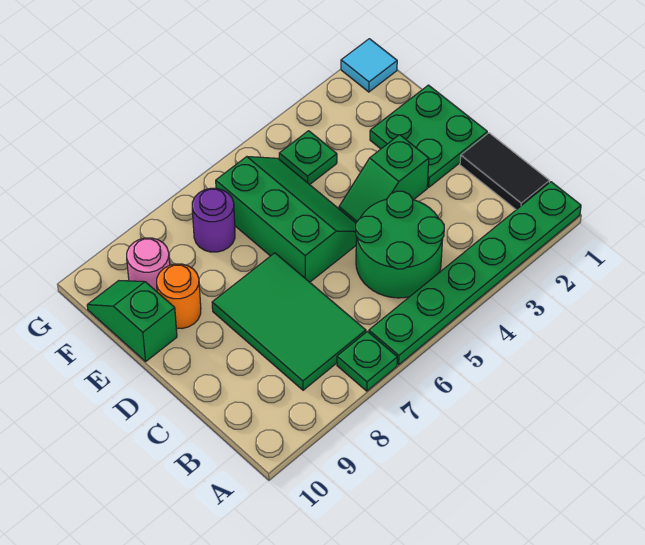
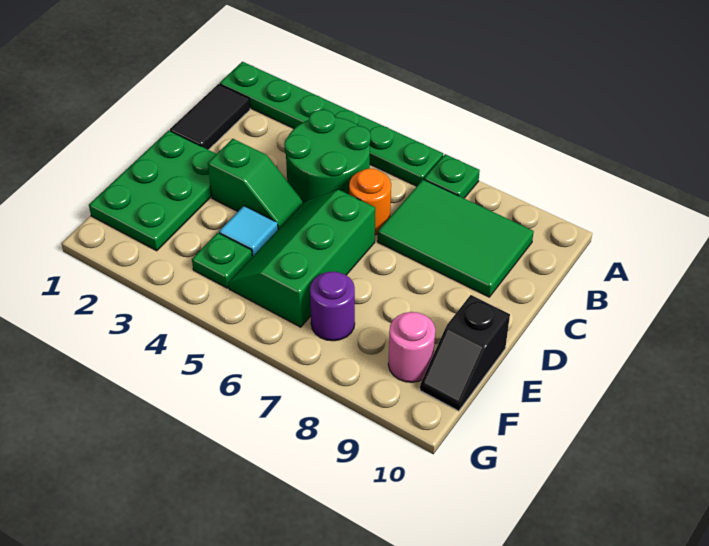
green 2x3 tile [212,253,366,390] -> green 2x3 tile turned to [378,180,534,297]
green 2x2 plate [370,85,487,187] -> green 2x3 plate [89,130,216,251]
orange 1x1 round brick [157,264,201,328] -> orange 1x1 round brick moved to [349,169,391,235]
green 1x2 slope [87,281,177,361] -> black 1x2 slope [420,295,510,411]
cyan 1x1 tile [341,39,397,92] -> cyan 1x1 tile moved to [219,206,278,257]

